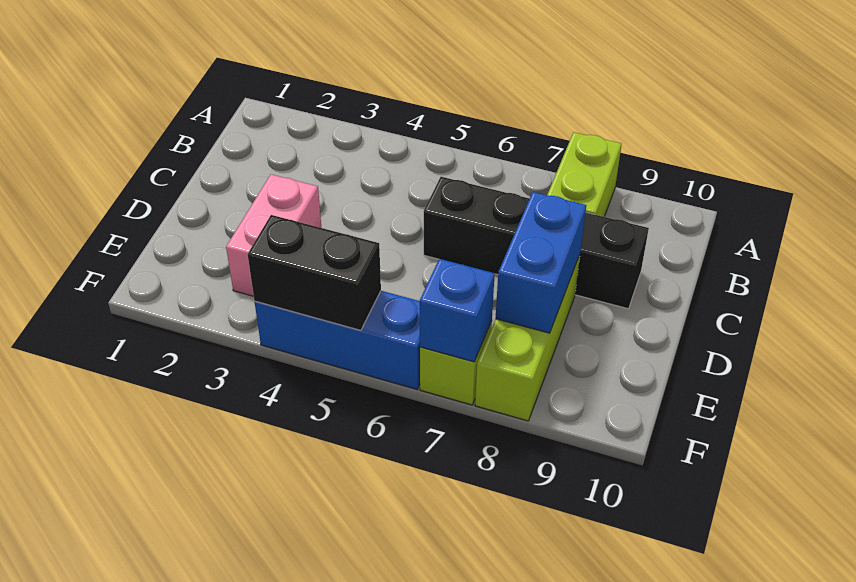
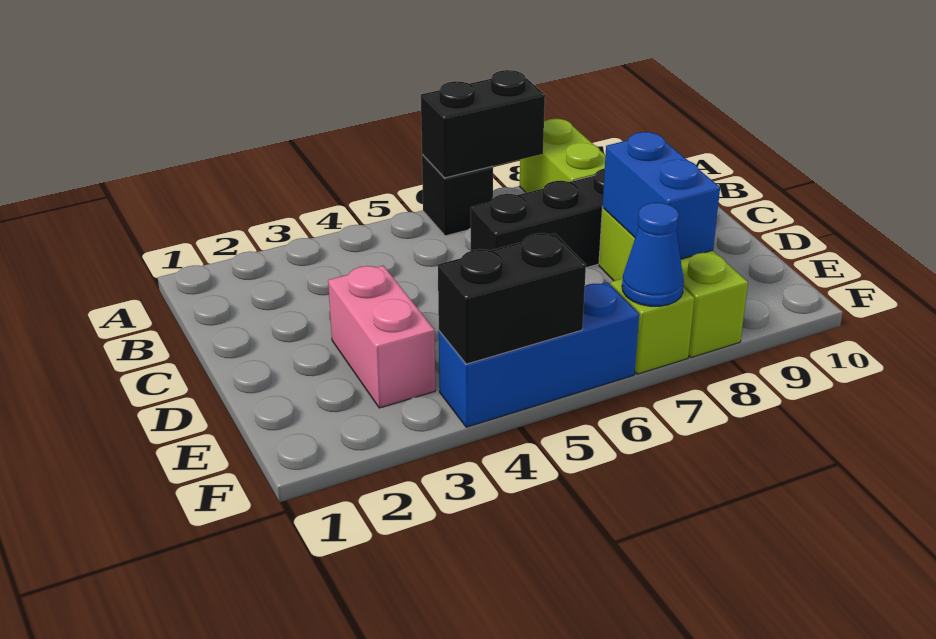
none -> black 1x1 brick [422,154,493,236]
none -> black 1x2 brick [421,70,545,178]
blue 1x1 brick [420,259,495,362] -> blue 1x1 cone [622,203,684,306]

